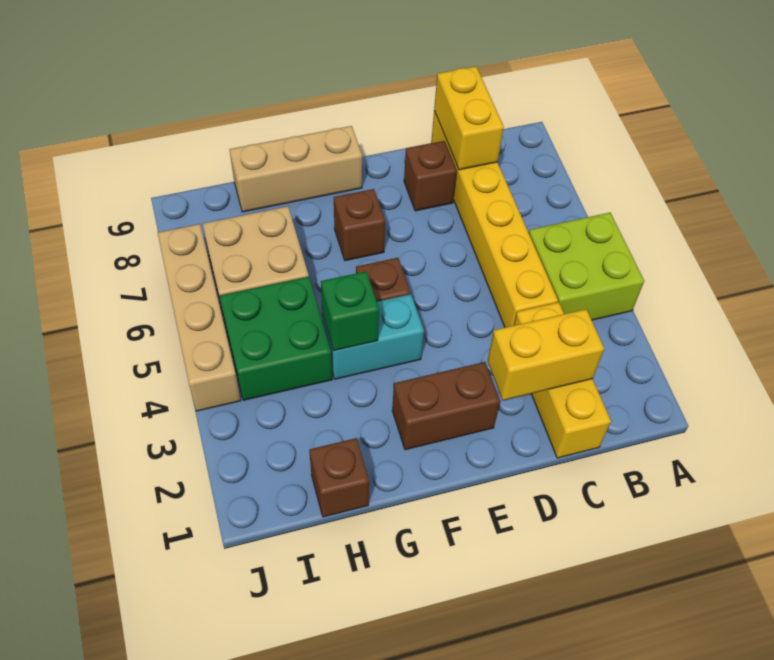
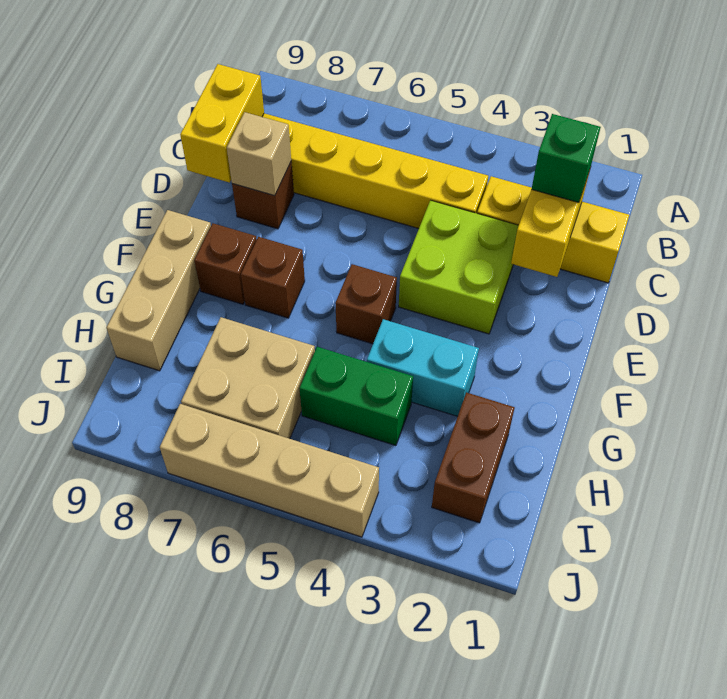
lime 2x2 brick [529,213,644,320] -> lime 2x2 brick moved to [399,200,519,334]
yellow 1x2 brick [434,66,504,170] -> yellow 1x2 brick turned to [180,64,264,183]
none -> tan 1x1 brick [227,112,291,196]
brown 1x2 brick [392,362,500,450] -> brown 1x2 brick moved to [432,392,515,523]
cyan 1x2 brick [322,294,424,379] -> cyan 1x2 brick turned to [367,319,479,416]
green 1x1 brick [321,271,379,351] -> green 1x1 brick moved to [532,114,601,202]
brown 1x1 brick [309,438,369,517] -> brown 1x1 brick moved to [194,223,257,304]
green 2x2 brick [220,277,332,400] -> green 1x2 brick [299,347,413,446]

